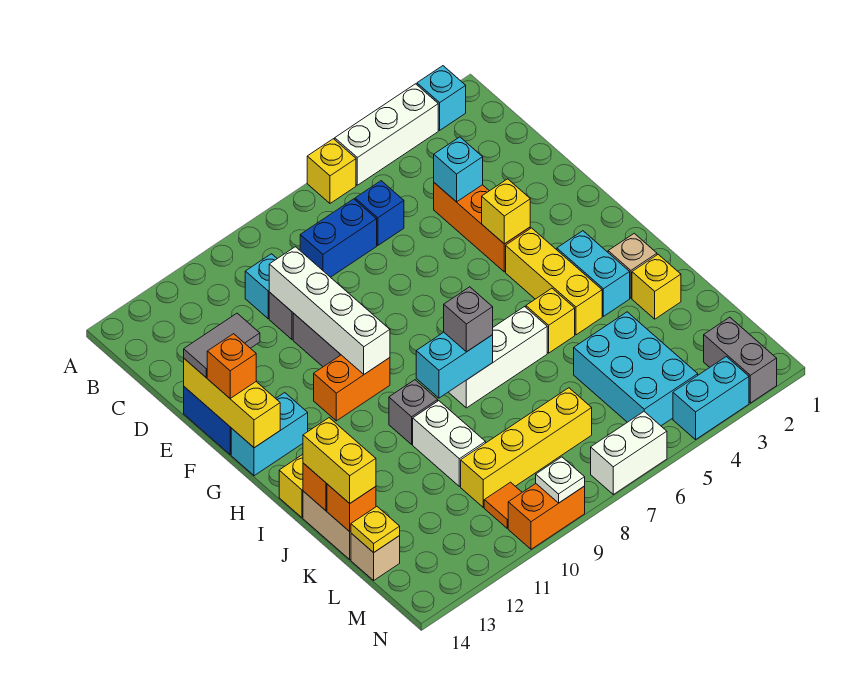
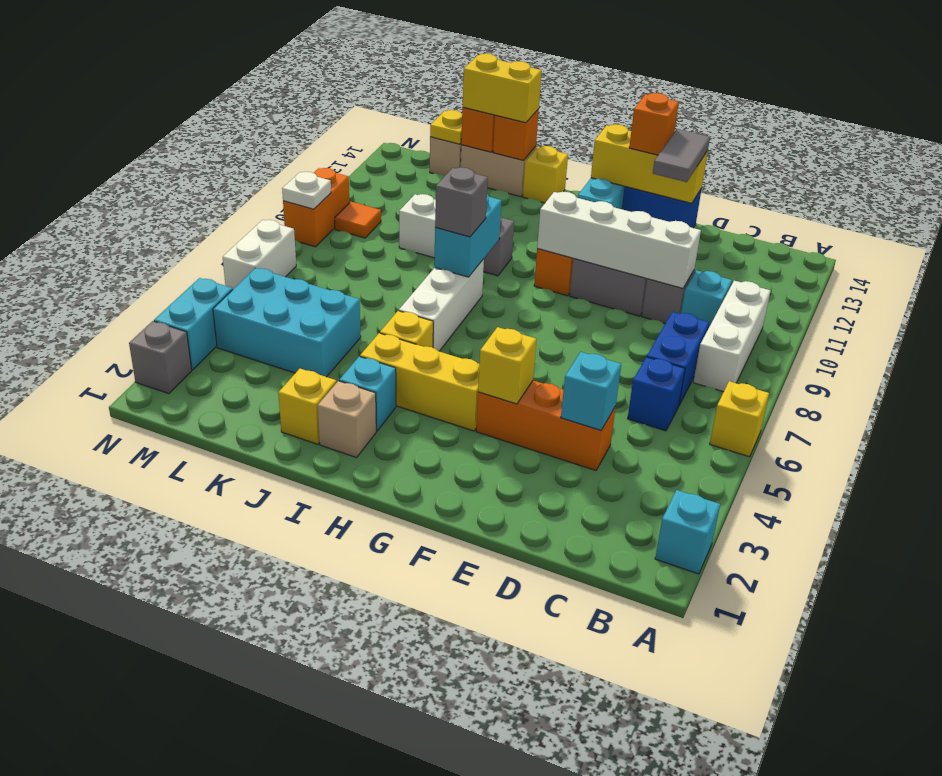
white 1x3 brick [335,84,438,185] -> white 1x3 brick moved to [693,280,771,392]
cyan 1x2 brick [557,231,630,316] -> cyan 1x1 brick [339,356,396,431]
yellow 1x4 brick [461,388,592,507] -> none
grey 1x2 brick [704,317,777,403] -> grey 1x1 brick [129,321,192,394]

